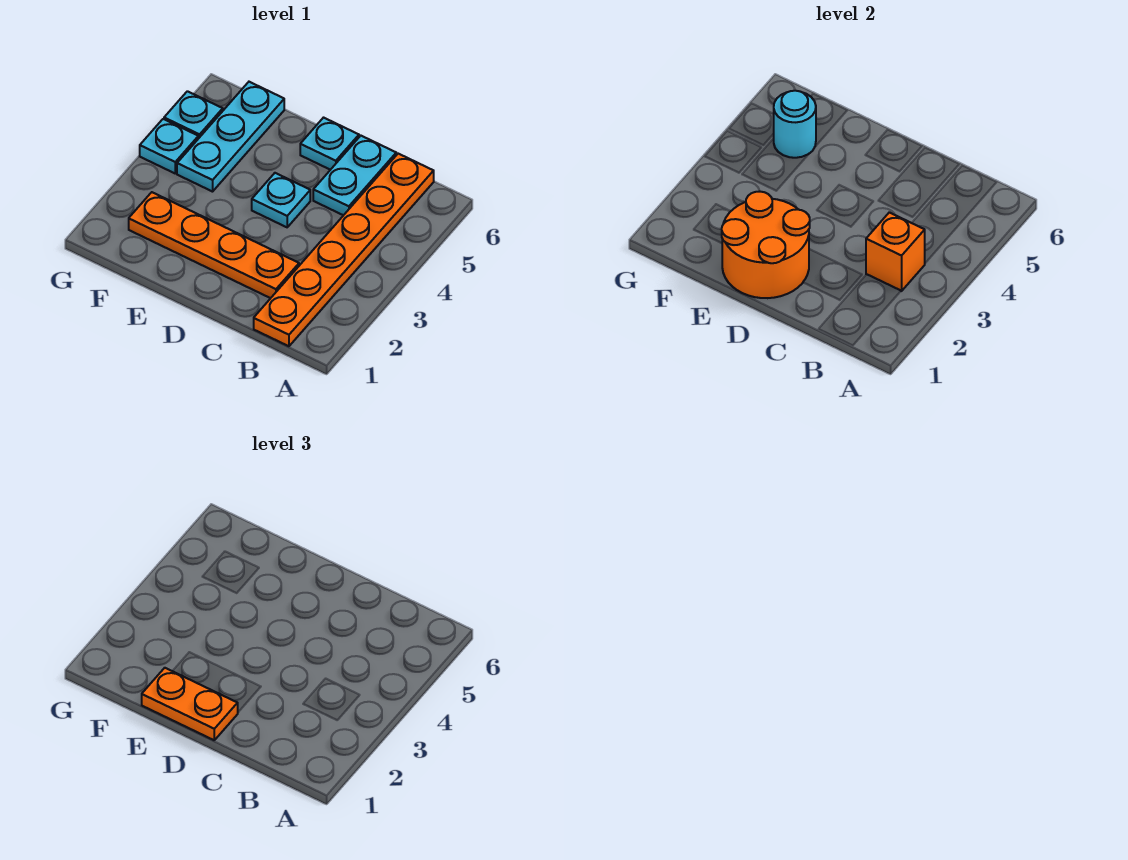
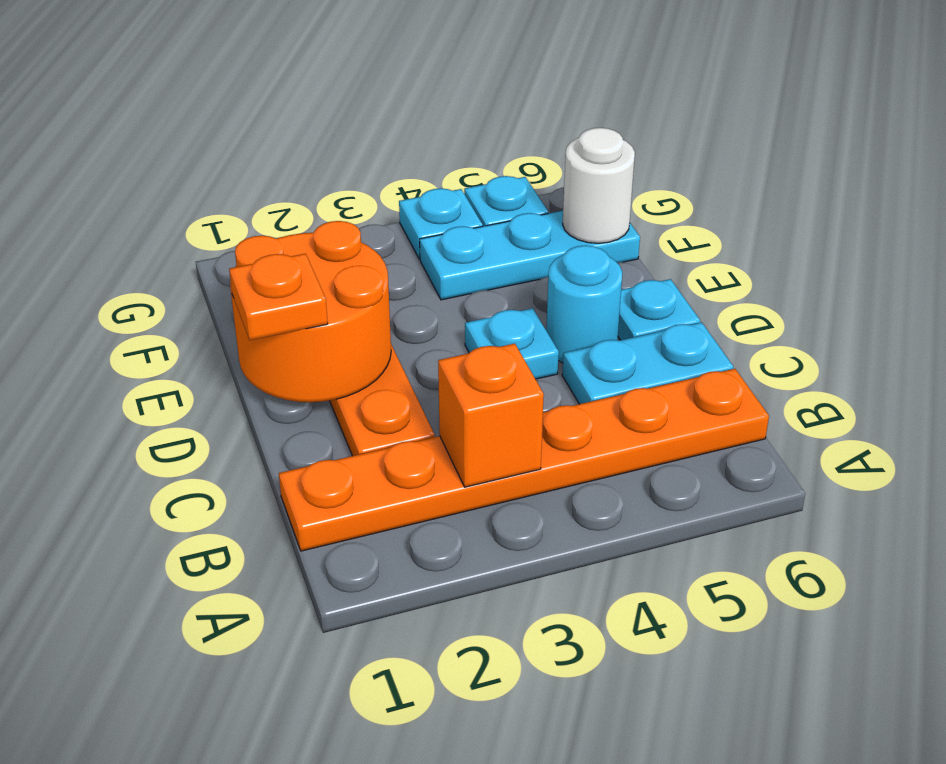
orange 1x2 plate [142,668,238,740] -> orange 1x1 plate [229,254,328,340]
cyan 1x1 round brick [774,91,816,158] -> cyan 1x1 round brick moved to [546,245,622,363]
none -> white 1x1 round brick [563,128,635,243]

